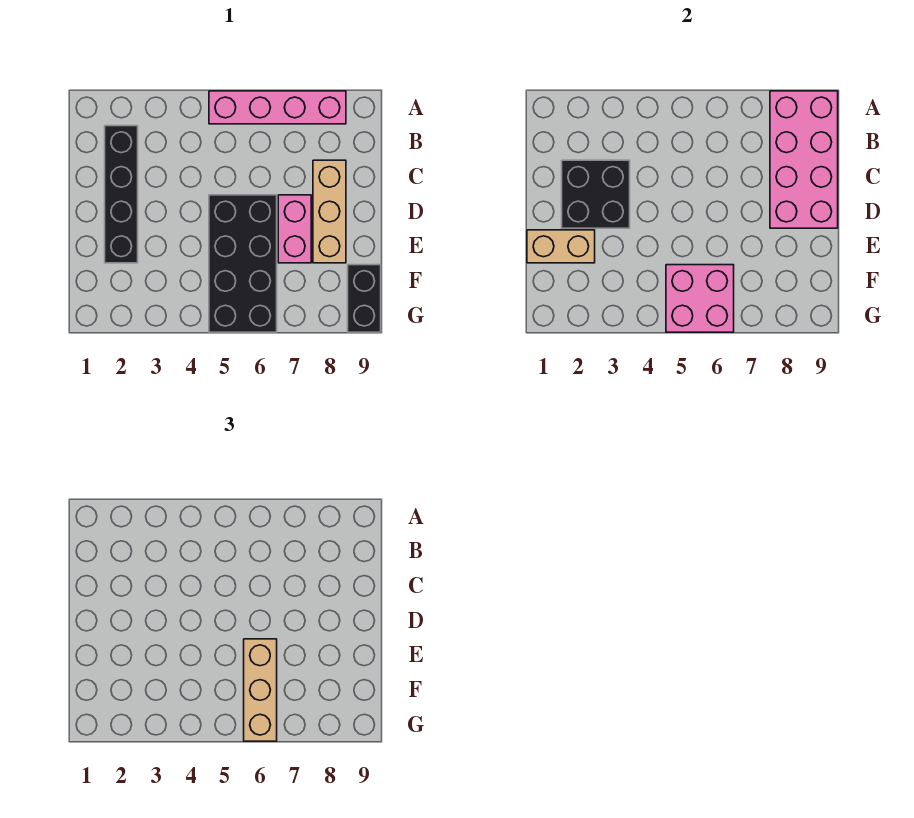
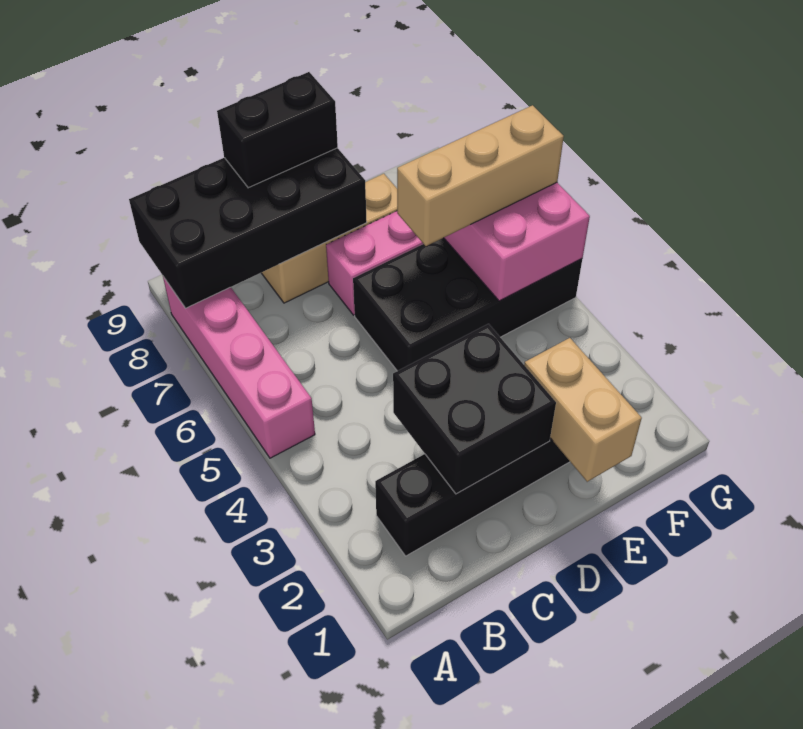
pink 2x4 brick [770,91,838,228] -> black 2x4 brick [129,148,367,308]
black 1x2 brick [348,265,381,332] -> black 1x2 brick moved to [217,72,338,188]

